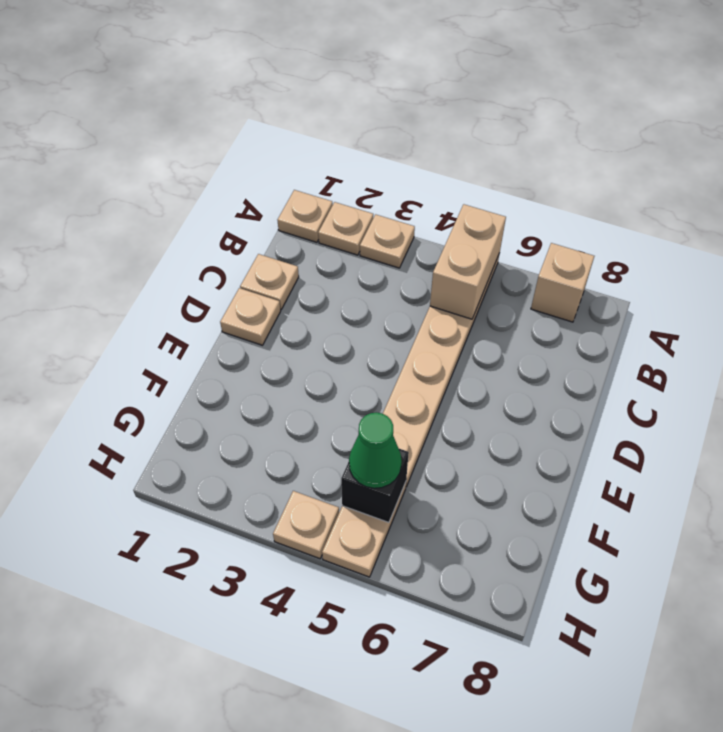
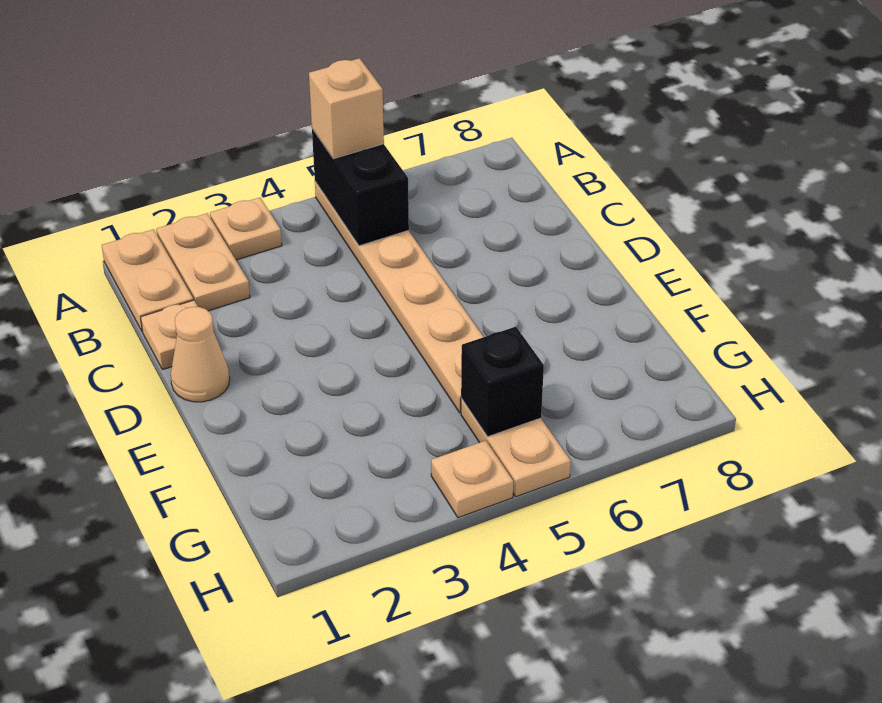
tan 1x1 plate [278,190,333,242] -> tan 1x2 plate [102,229,193,332]
tan 1x1 plate [318,202,373,255] -> tan 1x2 plate [156,213,250,311]
tan 1x2 brick [430,204,506,319] -> black 1x2 brick [312,129,409,246]
tan 1x1 brick [531,243,594,322] -> tan 1x1 brick moved to [309,58,384,159]
tan 1x1 plate [220,288,281,345] -> tan 1x1 cone [170,307,230,402]
green 1x1 cone [349,412,402,488] -> none

